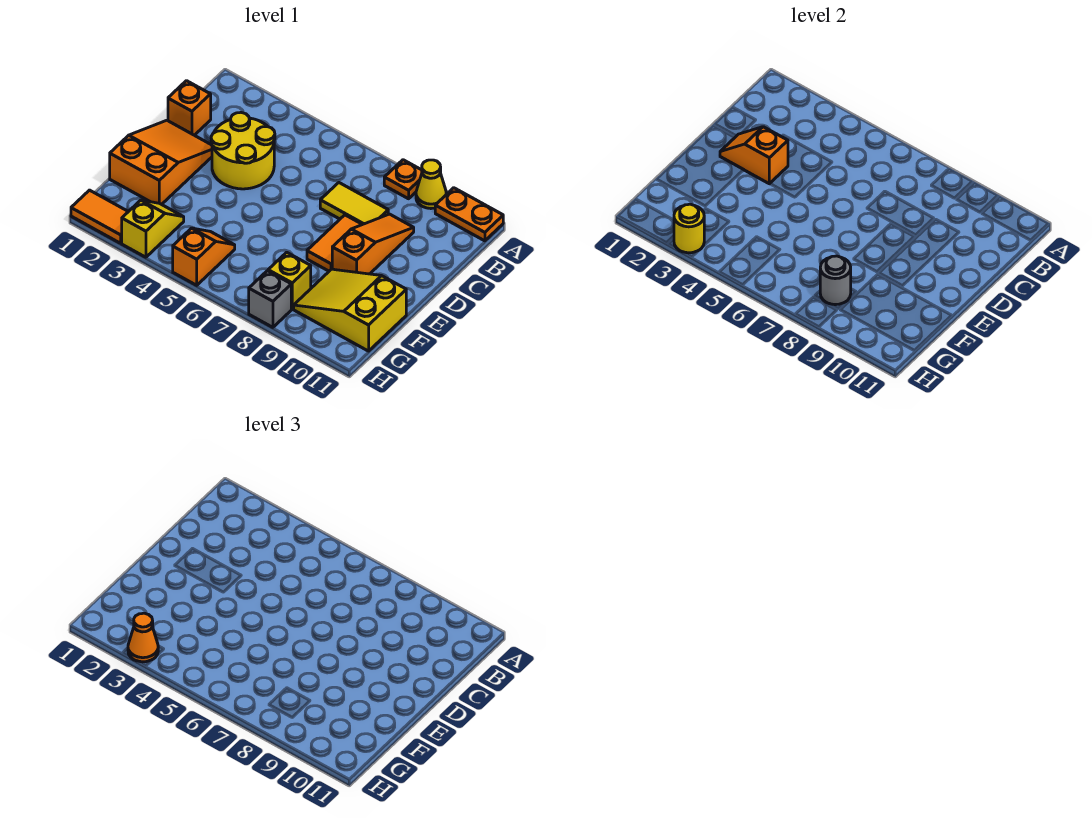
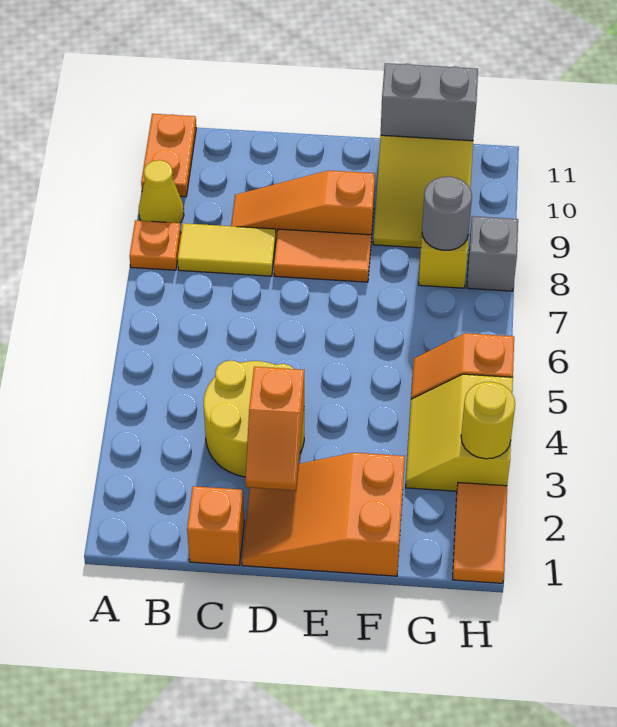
yellow 1x2 tile [320,183,388,224] -> yellow 1x2 tile turned to [178,223,276,276]
none -> grey 1x2 brick [381,63,478,141]
yellow 1x2 slope [122,200,184,257] -> yellow 2x2 slope [405,374,513,491]
orange 1x1 cone [128,613,158,662] -> none

